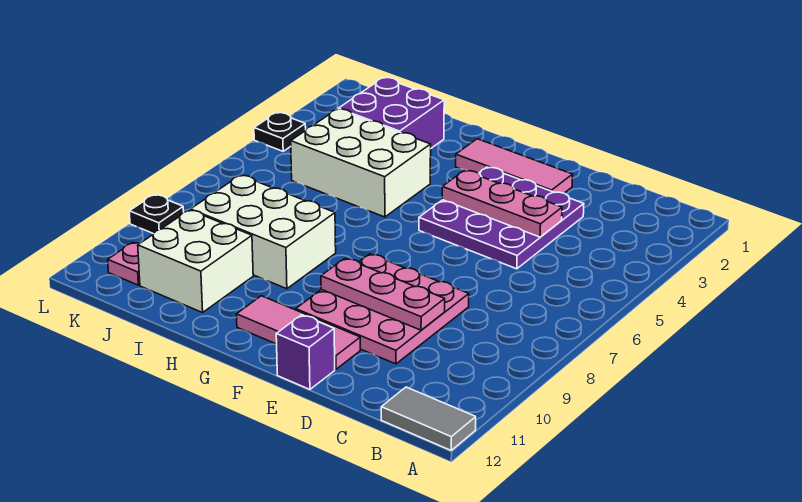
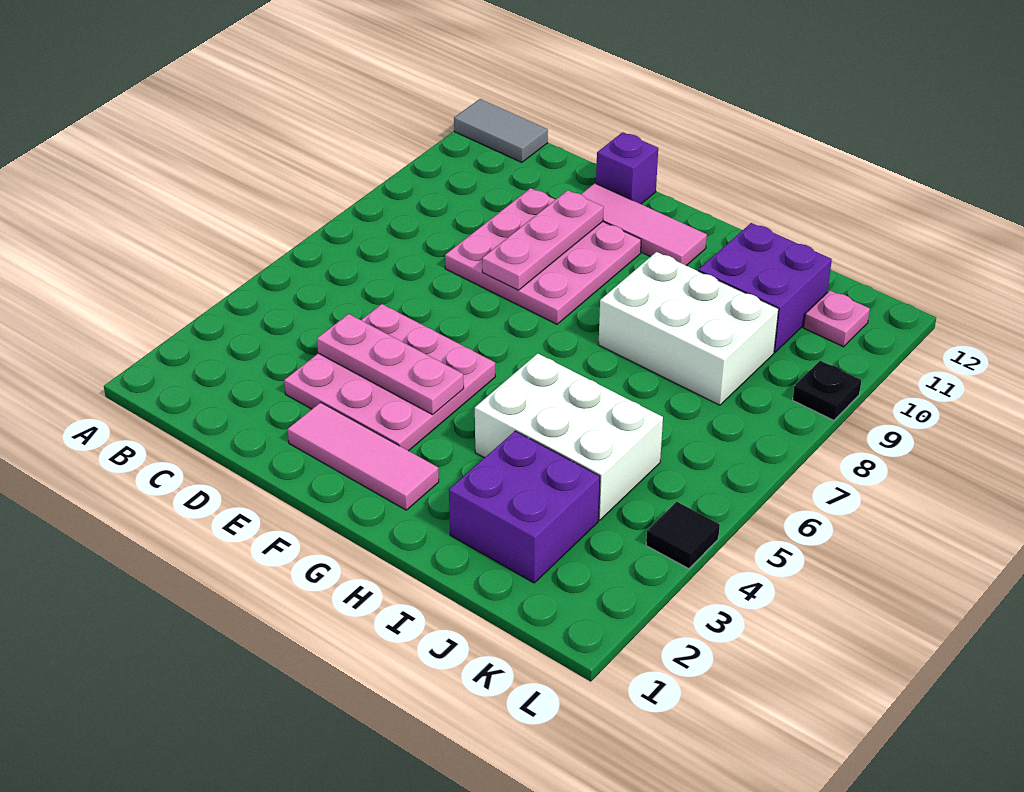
purple 3x3 plate [419,167,584,269] -> pink 3x3 plate [284,304,495,451]
pink 1x3 plate [321,258,445,330] -> pink 1x3 plate turned to [482,190,604,290]
white 2x2 brick [138,210,253,313] -> purple 2x2 brick [698,223,832,352]
black 1x1 plate [254,113,306,151] -> black 1x1 tile [646,502,720,569]

